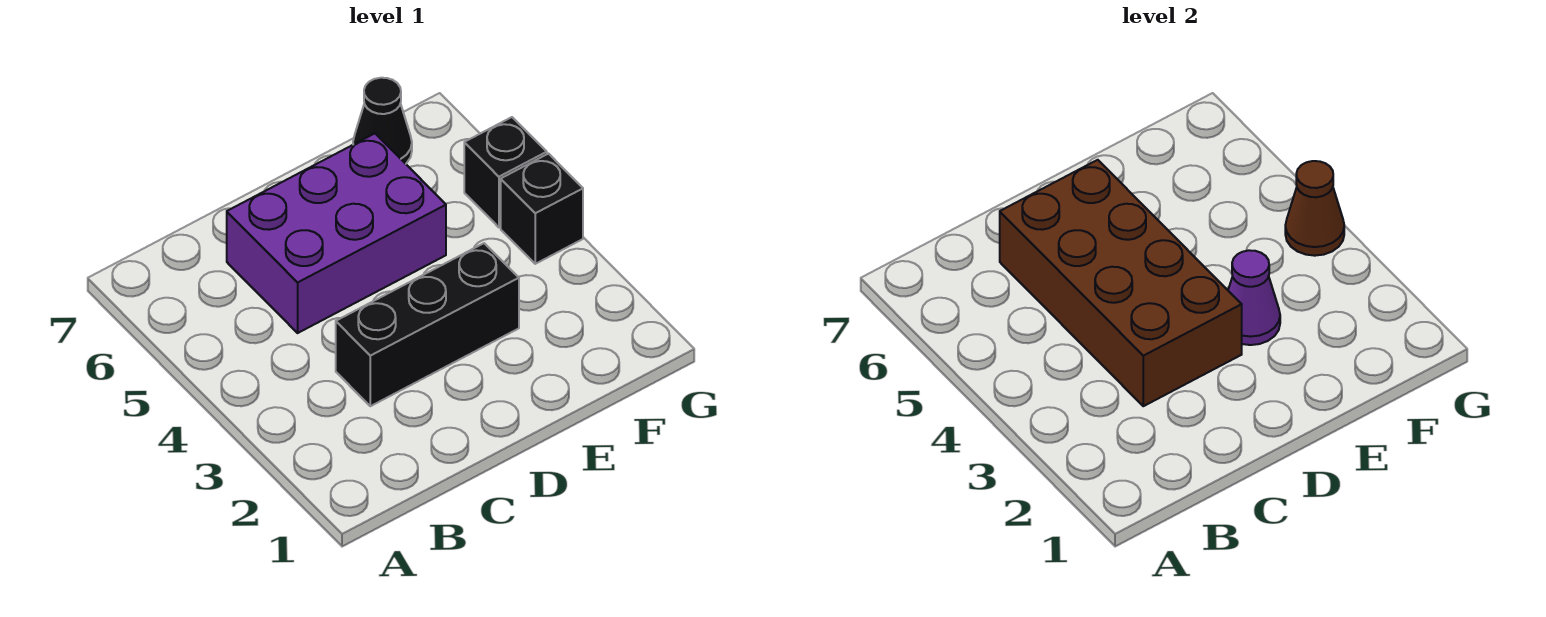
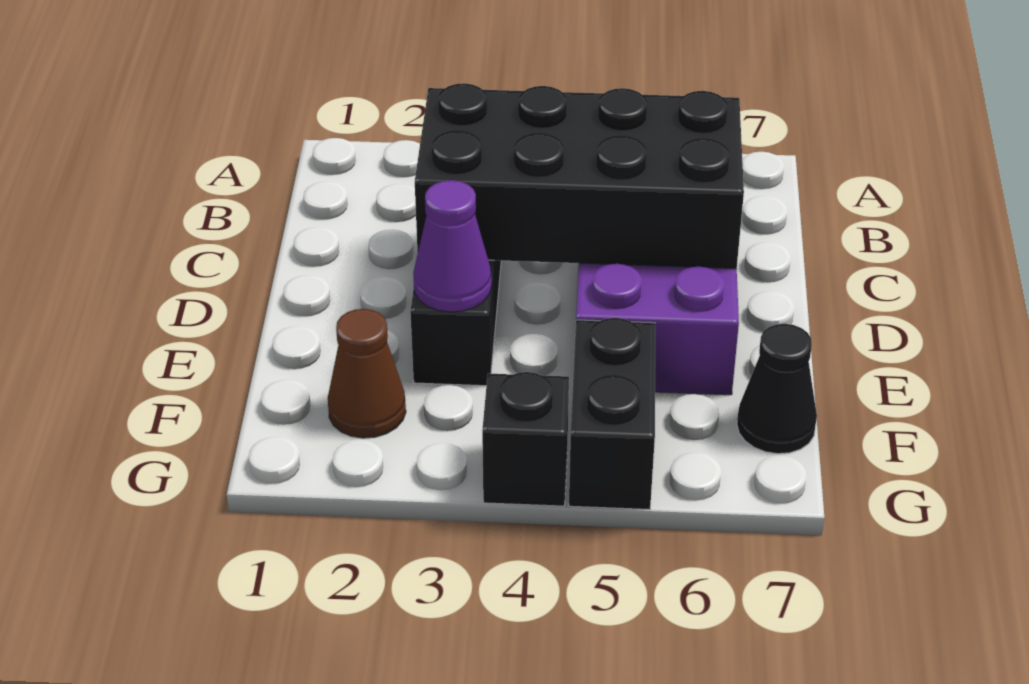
brown 2x4 brick [1000,160,1242,406] -> black 2x4 brick [415,83,744,269]
brown 1x1 cone [1285,161,1344,256] -> brown 1x1 cone moved to [328,309,406,438]
black 1x1 brick [464,117,547,227] -> black 1x2 brick [569,318,655,510]

